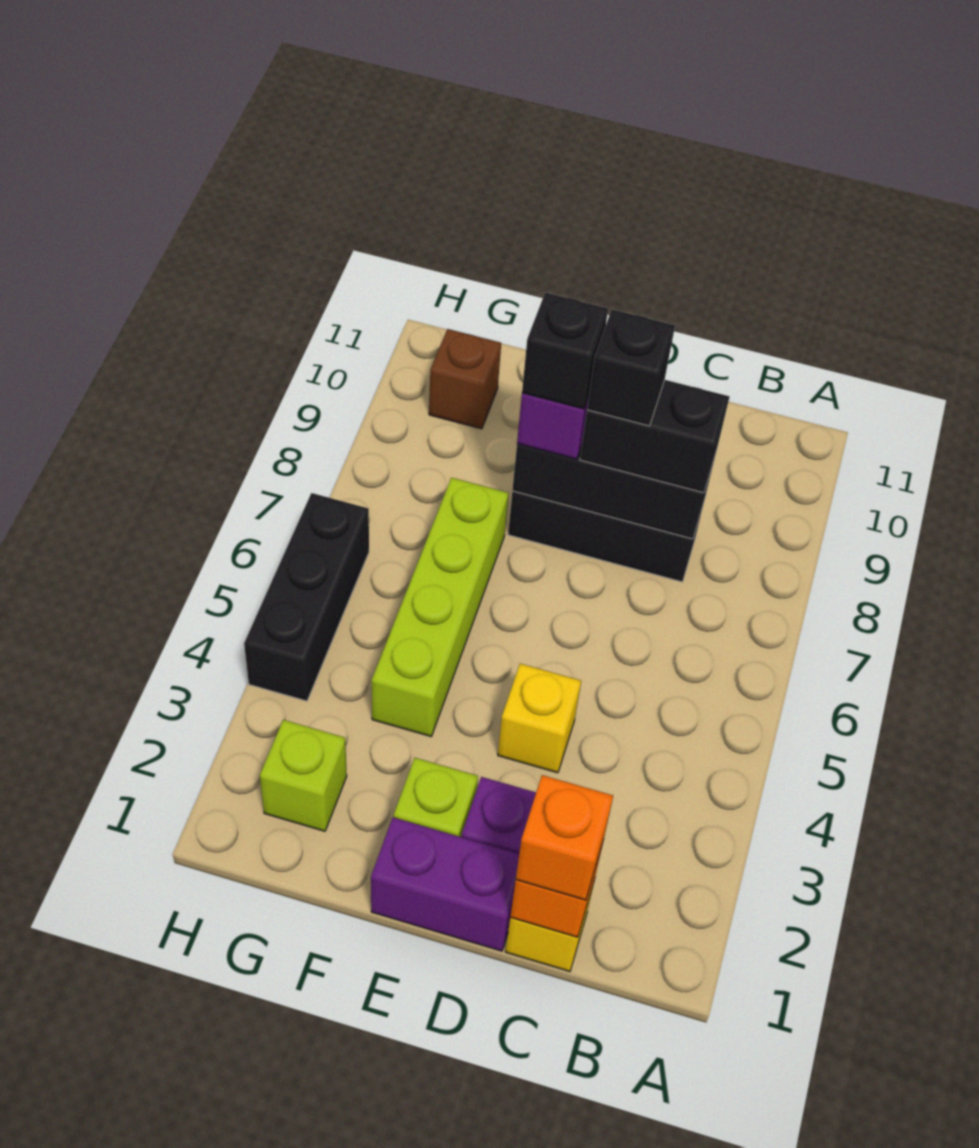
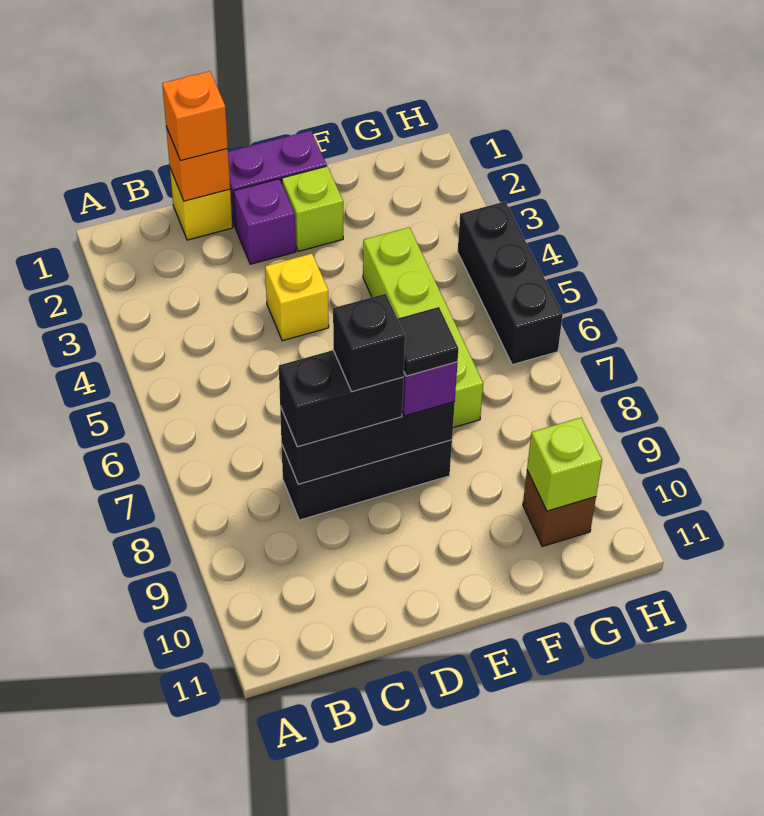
black 1x1 brick [522,293,608,409] -> black 1x1 tile [397,307,459,376]
lime 1x1 brick [260,720,347,831] -> lime 1x1 brick moved to [527,418,602,511]

